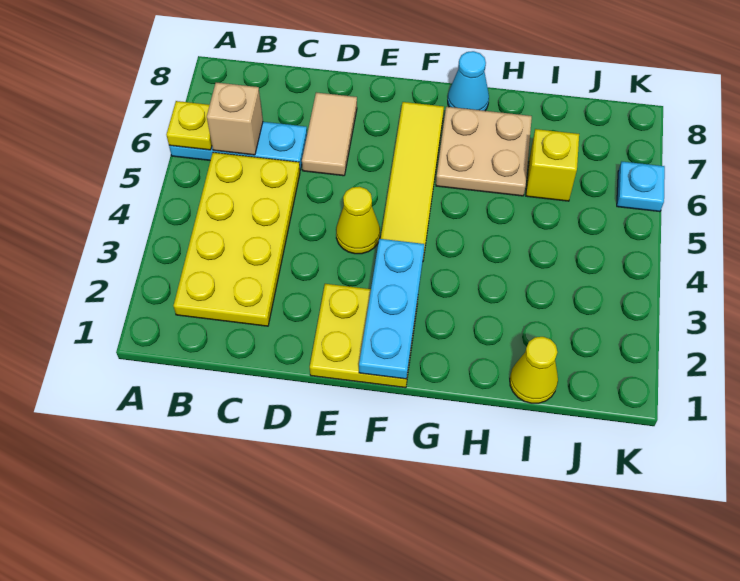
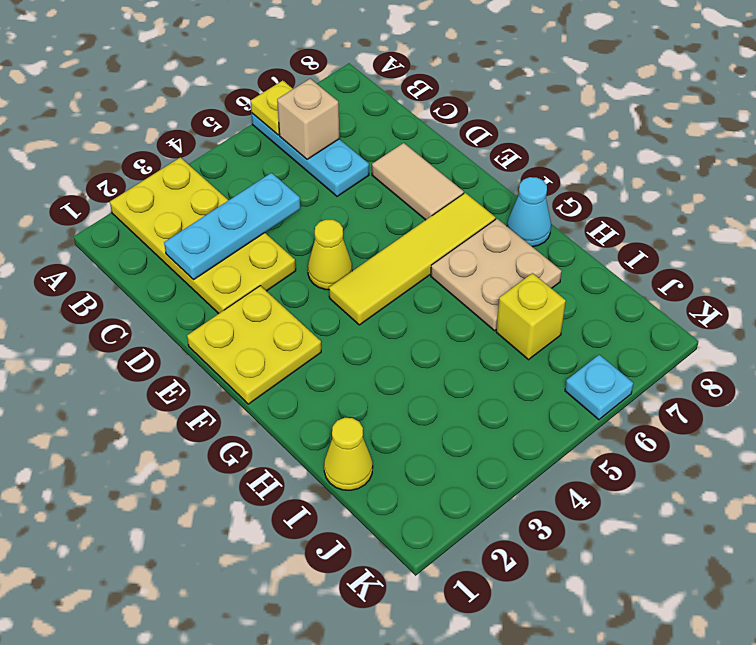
yellow 2x4 plate [173,152,300,326] -> yellow 2x4 plate turned to [110,157,296,314]
tan 1x2 tile [302,92,357,176] -> tan 1x2 tile turned to [372,143,464,220]
cyan 1x3 plate [359,239,424,379] -> cyan 1x3 plate moved to [164,173,300,280]

